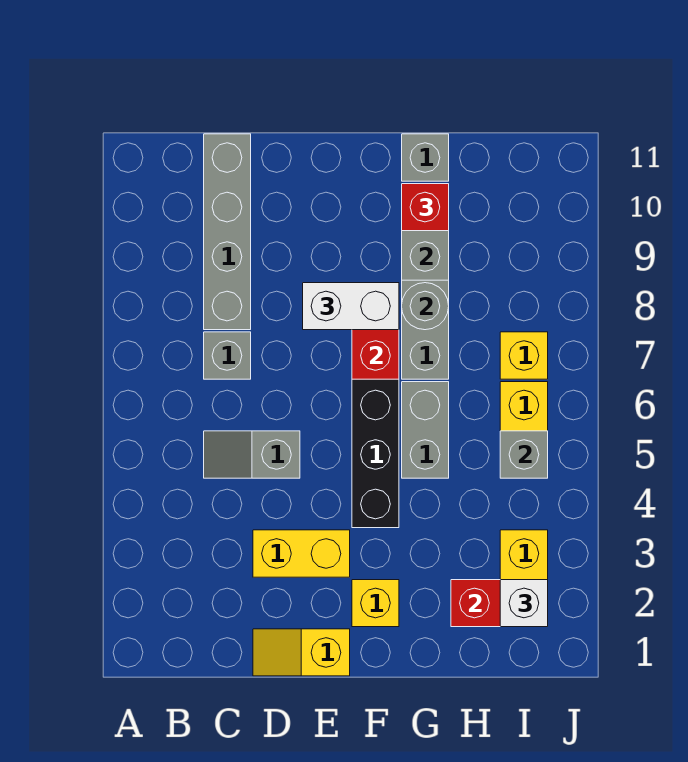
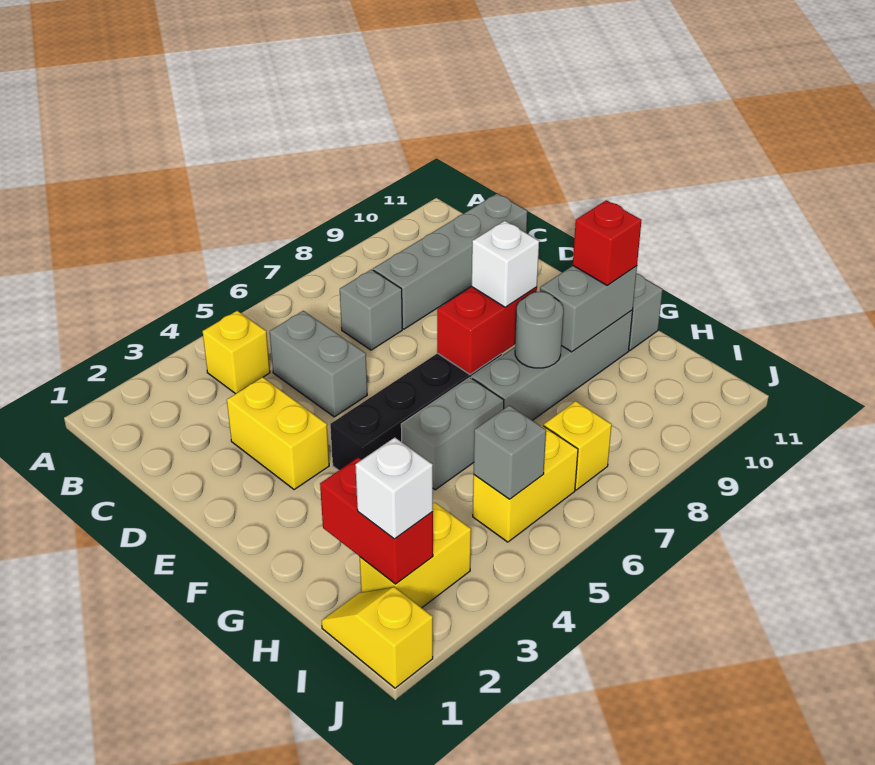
grey 1x2 slope [204,431,300,478] -> grey 1x2 brick [270,311,367,417]
yellow 1x2 slope [253,629,350,676] -> yellow 1x2 slope moved to [322,587,433,688]
white 1x2 brick [303,283,399,330] -> white 1x1 brick [472,221,539,307]
yellow 1x1 brick [352,580,399,627] -> yellow 1x1 brick moved to [203,311,270,394]

